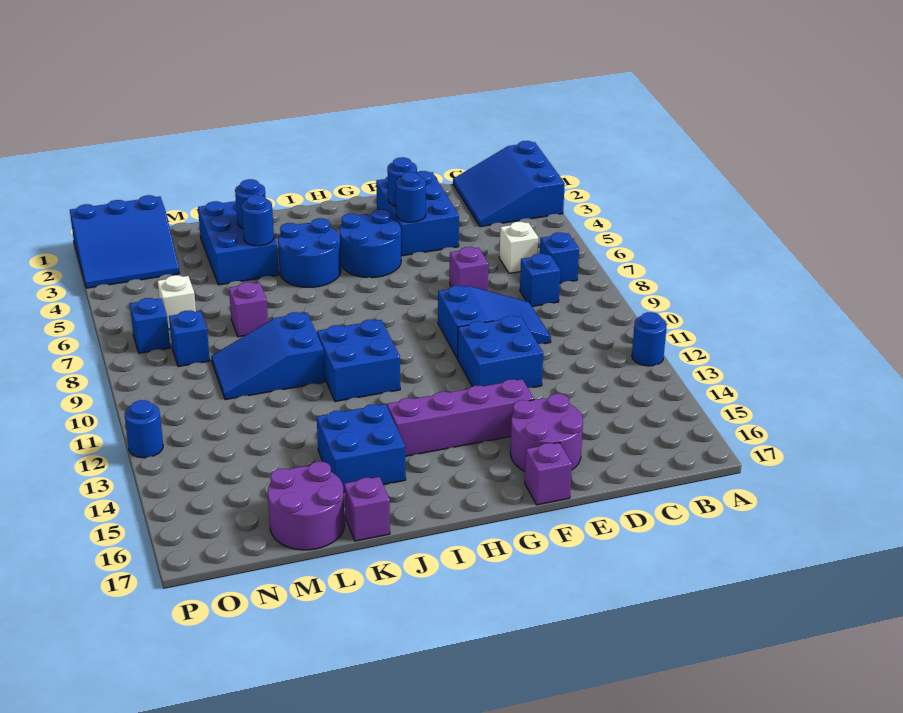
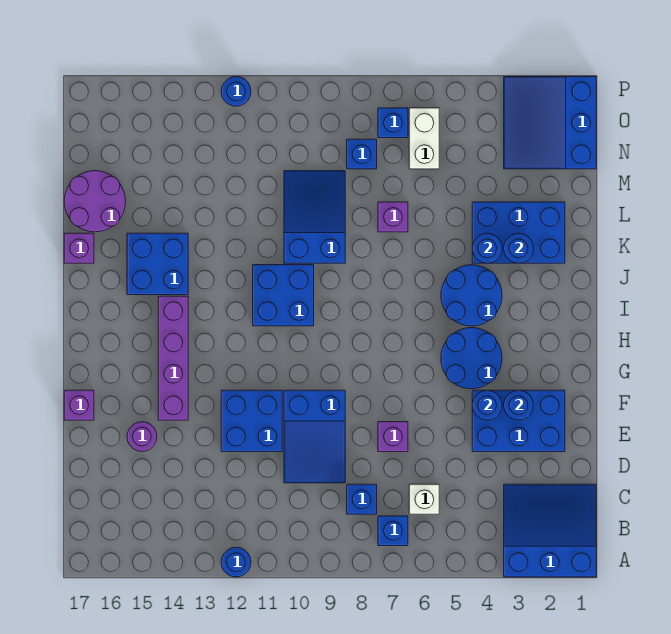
purple 2x2 round brick [510,394,583,471] -> purple 1x1 round brick [127,422,157,452]
white 1x1 brick [158,275,196,329] -> white 1x2 brick [409,108,439,169]

